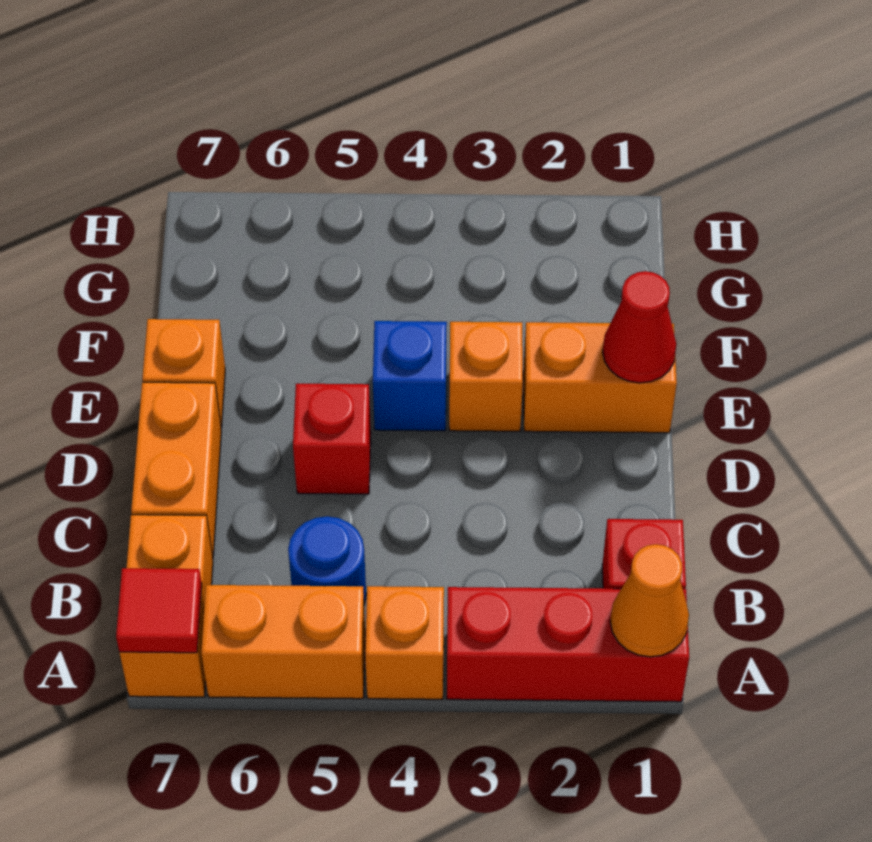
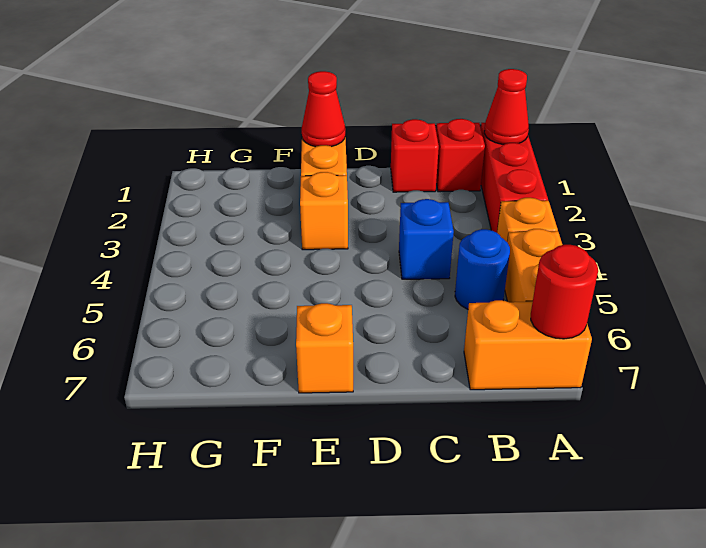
orange 1x1 cone [610,544,689,657] -> red 1x1 cone [484,69,529,144]
red 1x1 tile [116,568,202,653] -> red 1x1 round brick [531,245,598,339]
orange 1x2 brick [131,382,221,558] -> none
red 1x1 brick [293,384,371,494] -> red 1x1 brick moved to [391,119,439,192]
blue 1x1 brick [373,321,447,431] -> blue 1x1 brick moved to [399,199,454,279]

